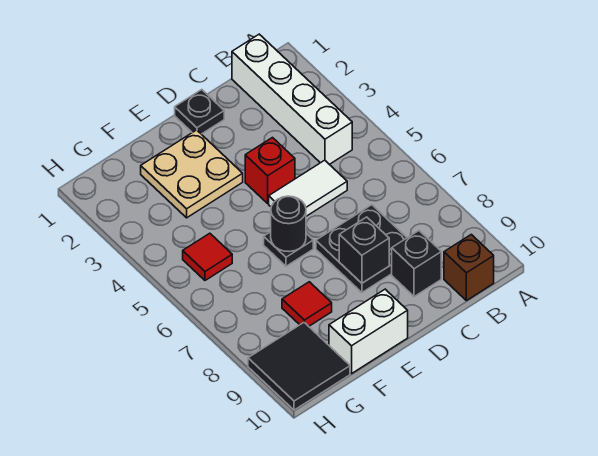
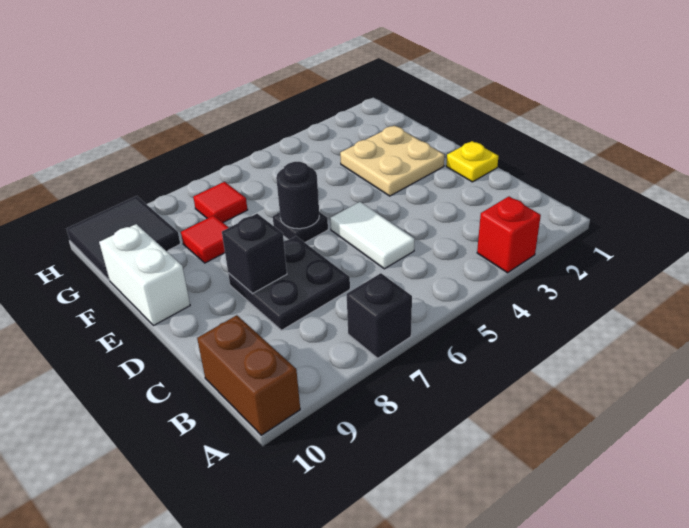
white 1x4 brick [232,34,352,164] -> none
brown 1x1 brick [444,235,494,301] -> brown 1x2 brick [197,315,300,435]
black 1x1 brick [392,231,441,297] -> black 1x1 brick moved to [347,273,412,358]
black 1x1 plate [175,90,224,134] -> yellow 1x1 plate [446,141,498,182]
red 1x1 brick [245,138,295,203] -> red 1x1 brick moved to [477,196,541,273]
red 1x1 tile [183,233,232,280] -> red 1x1 tile moved to [193,182,248,222]

